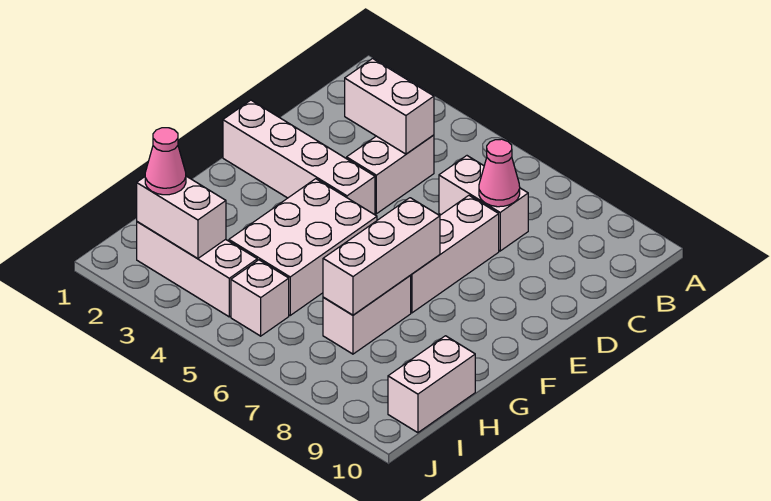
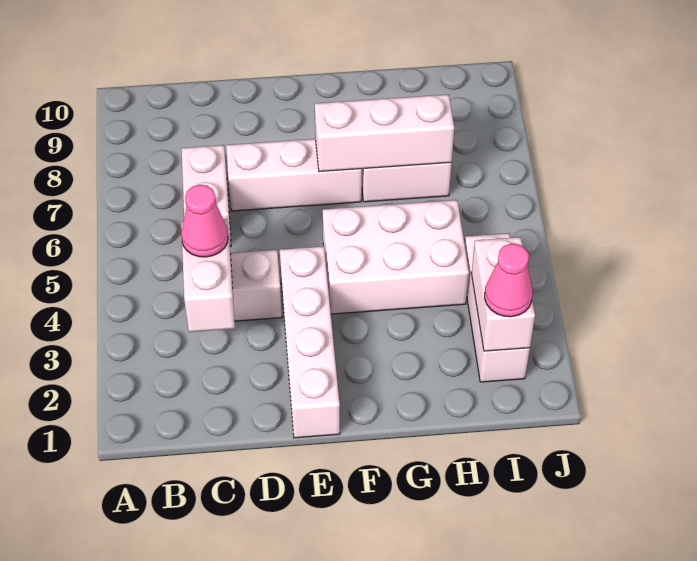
pink 1x1 cone [479,139,520,207] -> pink 1x1 cone moved to [181,185,228,257]
white 1x2 brick [388,336,475,433] -> none
white 1x1 brick [231,260,289,336] -> none

